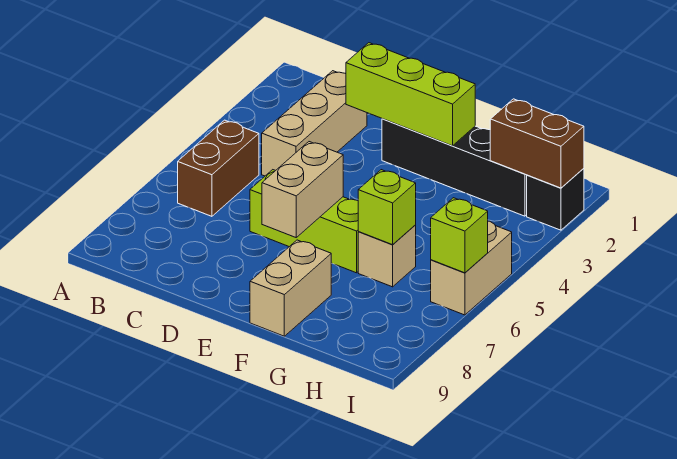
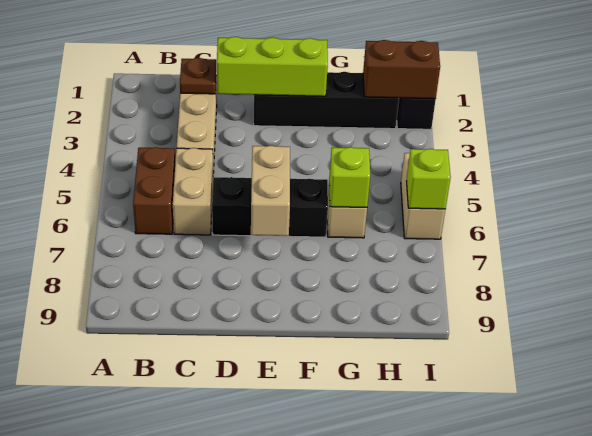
none -> brown 1x1 plate [180,58,216,94]
lime 1x3 brick [250,170,359,273] -> black 1x3 brick [212,177,328,237]
tan 1x2 brick [250,240,331,336] -> tan 1x2 brick moved to [173,148,213,235]

